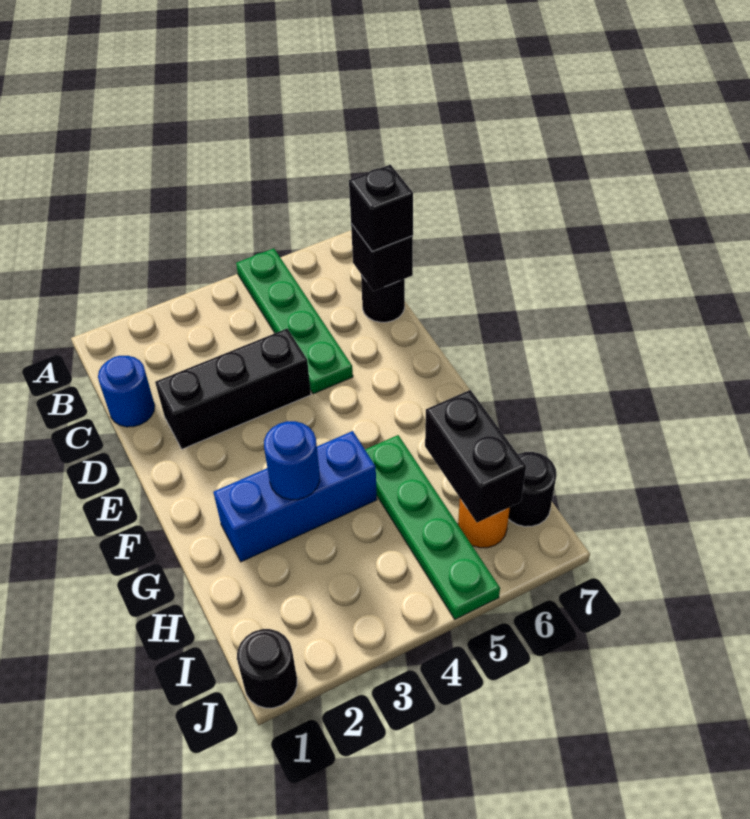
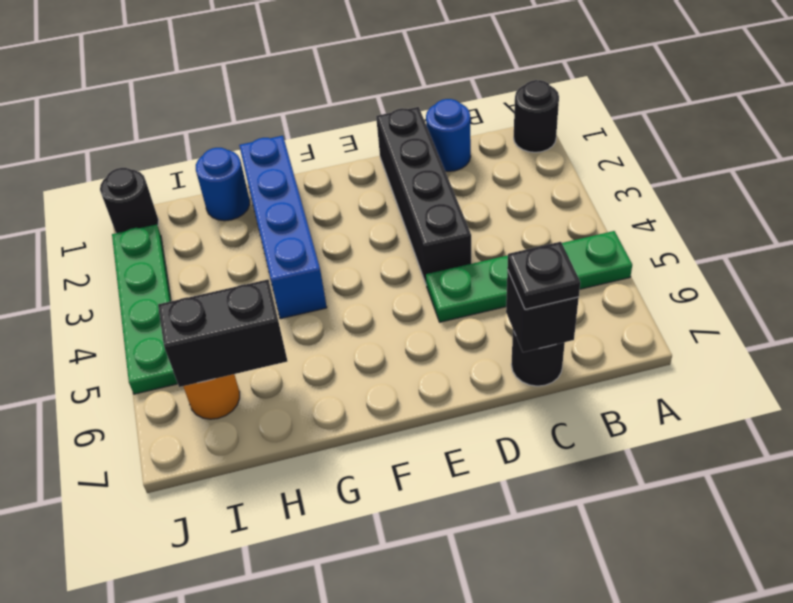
black 1x1 brick [349,165,413,252] -> black 1x1 plate [507,242,580,309]
black 1x3 brick [155,329,311,449] -> black 1x4 brick [376,107,471,285]
blue 1x3 brick [213,431,377,562] -> blue 1x4 brick [239,136,327,319]
blue 1x1 round brick [264,421,320,500] -> blue 1x1 round brick moved to [196,148,250,221]
green 1x4 plate [365,435,500,619] -> green 1x4 plate turned to [112,224,178,394]
black 1x1 round brick [508,452,557,527] -> black 1x1 round brick moved to [514,80,559,152]

